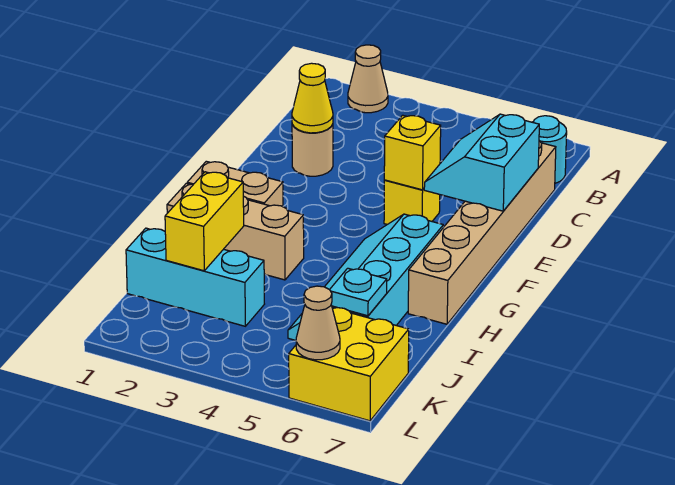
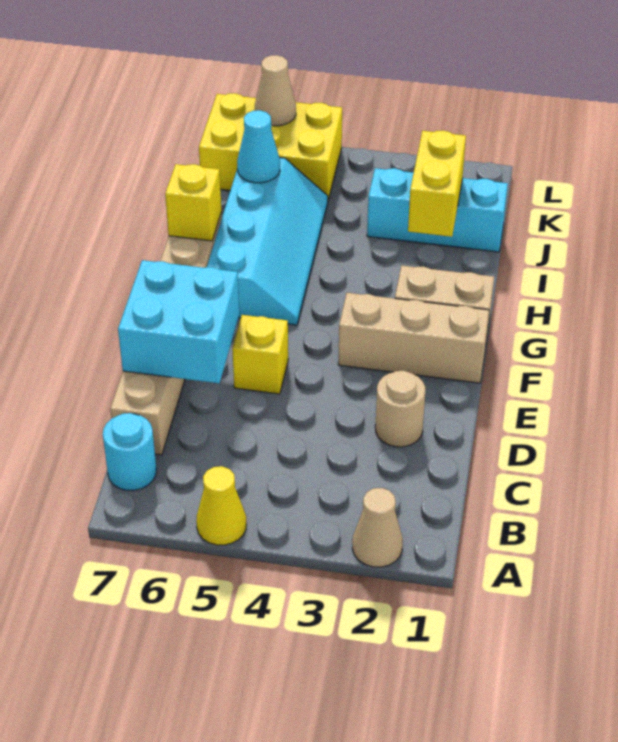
yellow 1x1 cone [292,63,333,133] -> yellow 1x1 cone moved to [196,466,246,545]
cyan 2x2 slope [424,114,539,211] -> cyan 2x2 brick [118,260,239,383]
yellow 1x1 brick [384,115,441,190] -> yellow 1x1 brick moved to [165,164,222,241]
tan 1x3 brick [167,183,304,280] -> tan 1x3 brick moved to [338,293,489,383]
cyan 1x1 plate [330,268,387,316] -> cyan 1x1 cone [237,110,280,183]
yellow 2x2 brick [289,308,409,421] -> yellow 2x3 brick [199,93,342,200]

